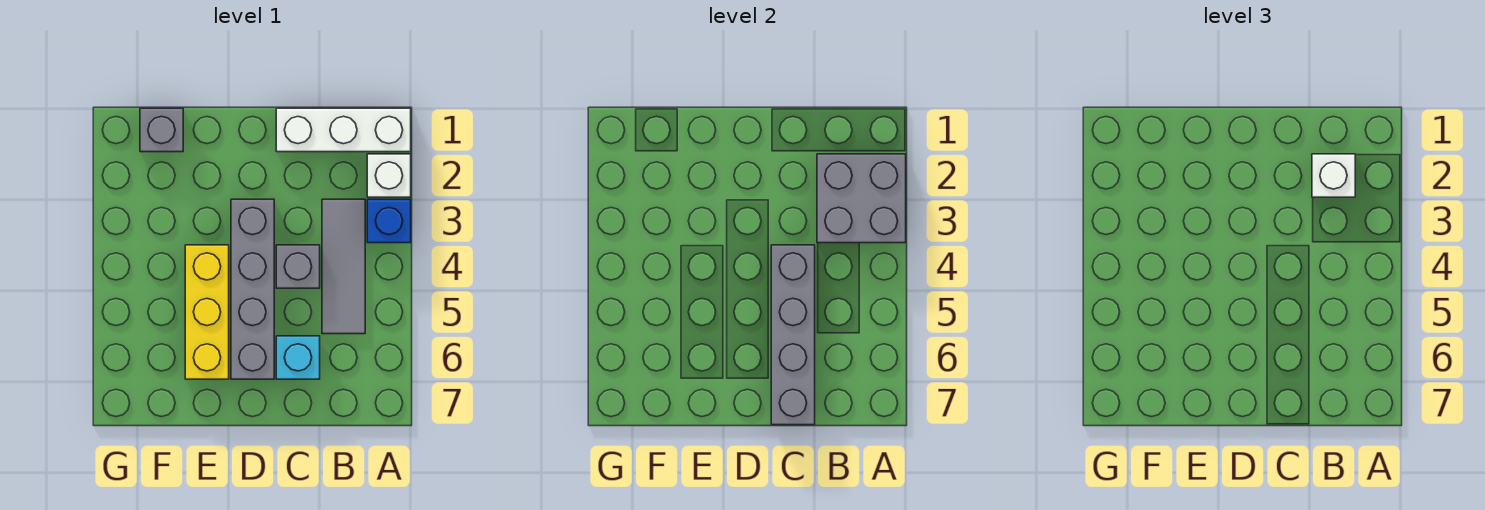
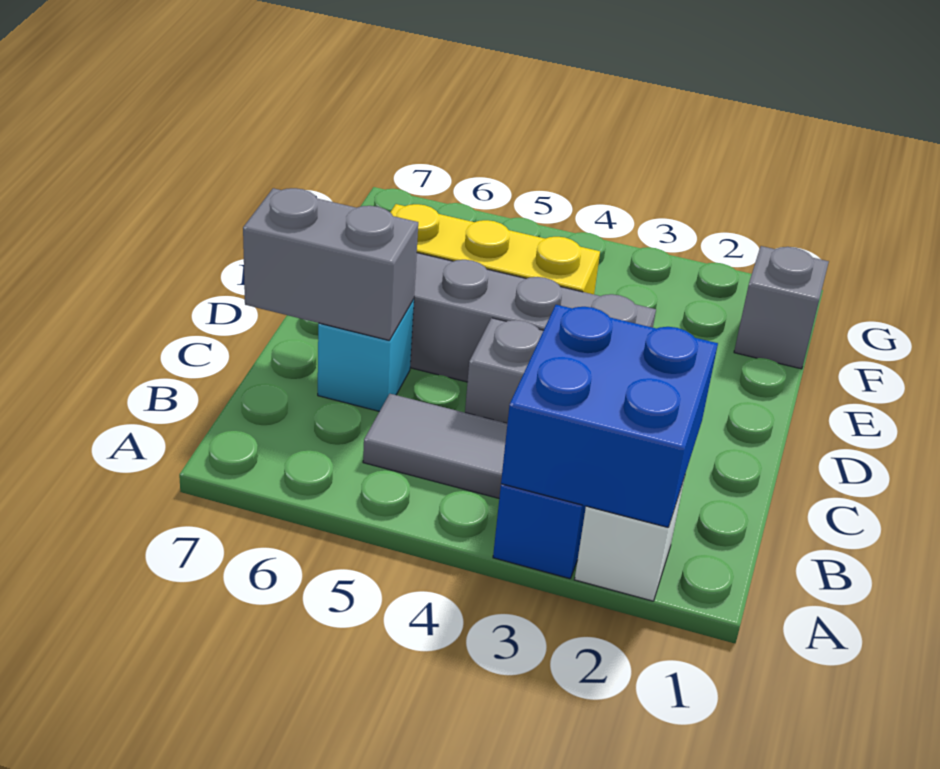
white 1x3 brick [276,108,411,152] -> none
grey 2x2 brick [817,154,906,243] -> blue 2x2 brick [501,305,718,527]
white 1x1 brick [1312,154,1355,197] -> none
grey 1x4 brick [771,245,815,425] -> grey 1x2 brick [243,188,418,340]

